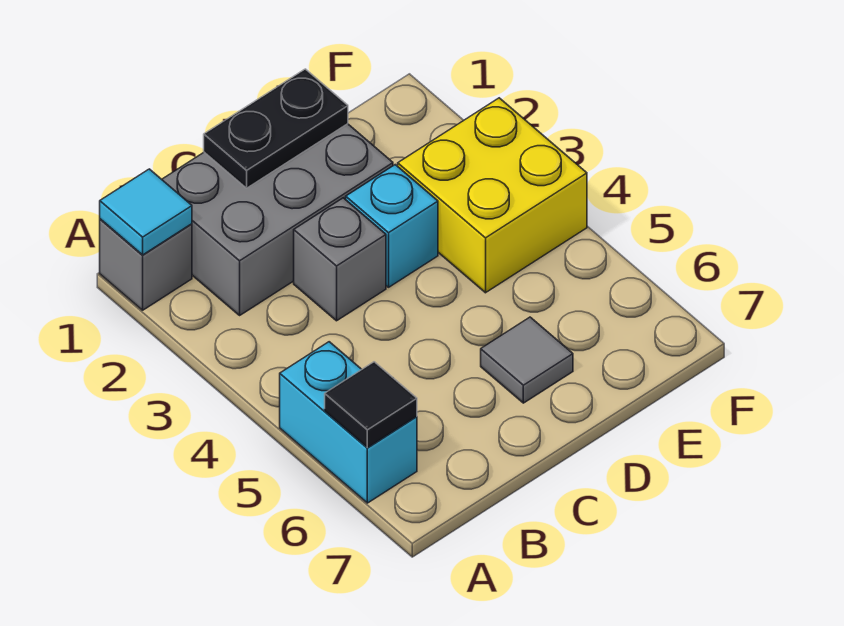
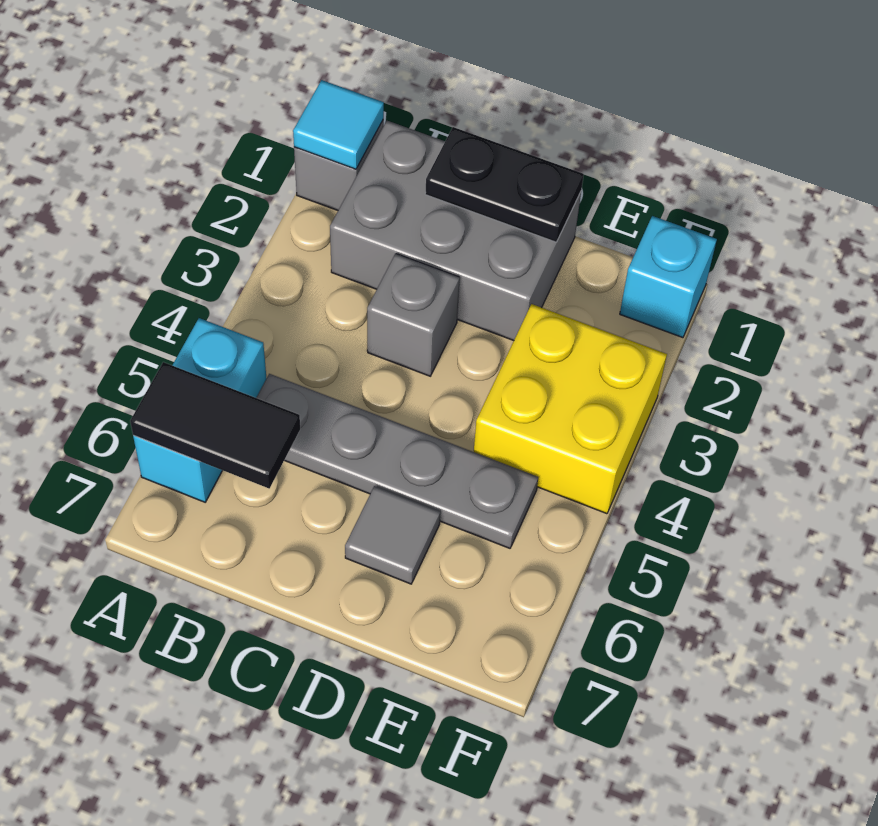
black 1x1 tile [325,362,417,448] -> black 1x2 tile [130,362,300,488]
none -> grey 1x4 plate [256,374,538,548]
cyan 1x1 brick [346,165,438,287] -> cyan 1x1 brick moved to [620,216,717,338]

